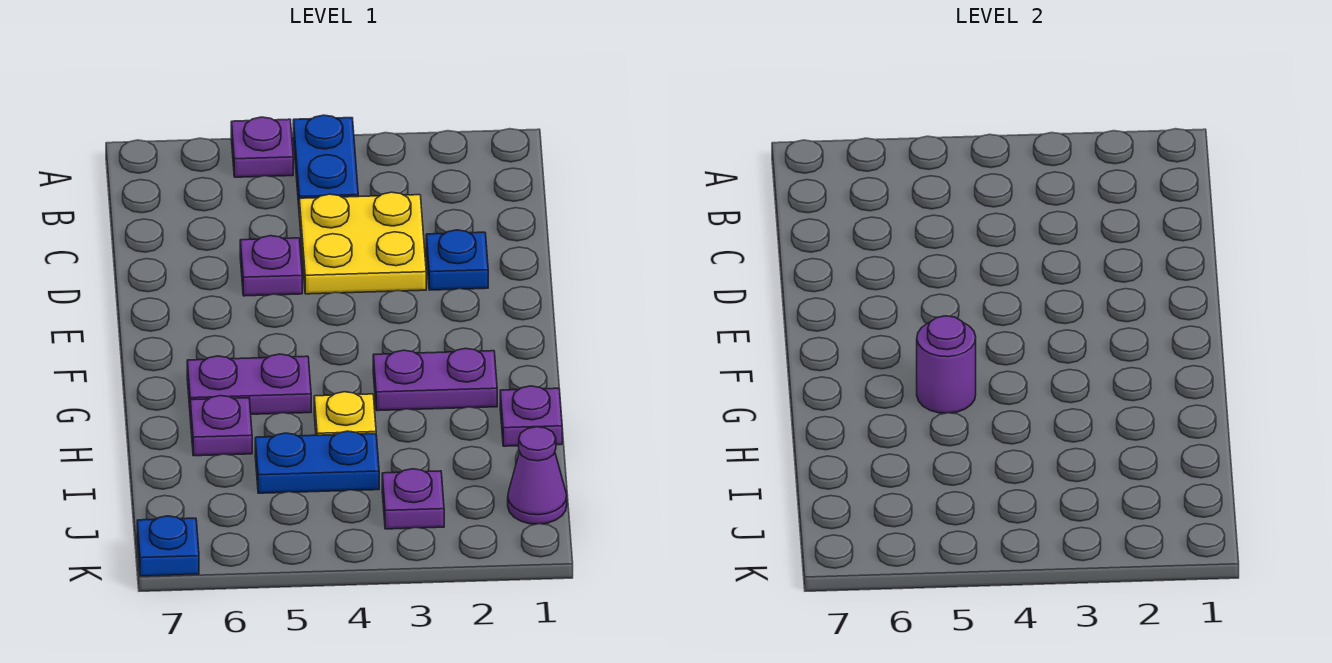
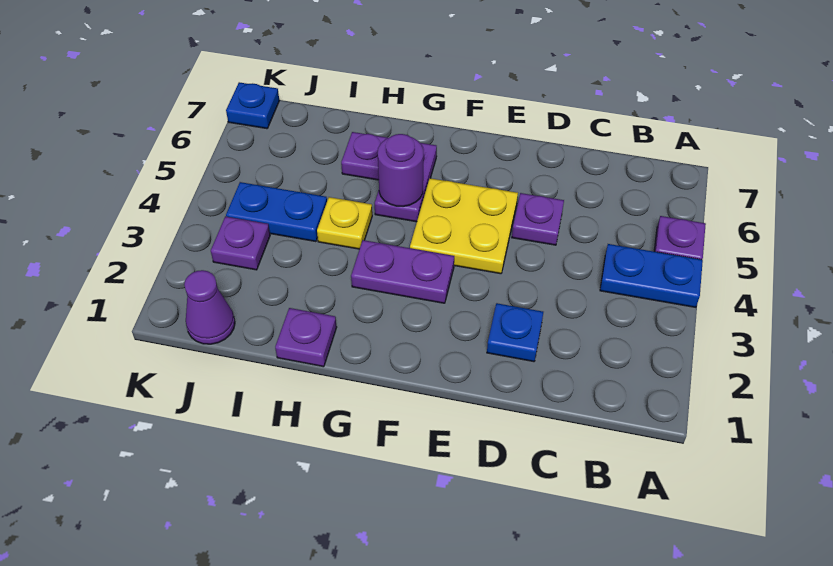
yellow 2x2 plate [299,192,426,294] -> yellow 2x2 plate moved to [410,178,518,274]
purple 1x2 plate [373,348,497,411] -> purple 1x2 plate turned to [351,240,454,303]
blue 1x2 plate [255,431,379,493] -> blue 1x2 plate turned to [226,182,327,242]

